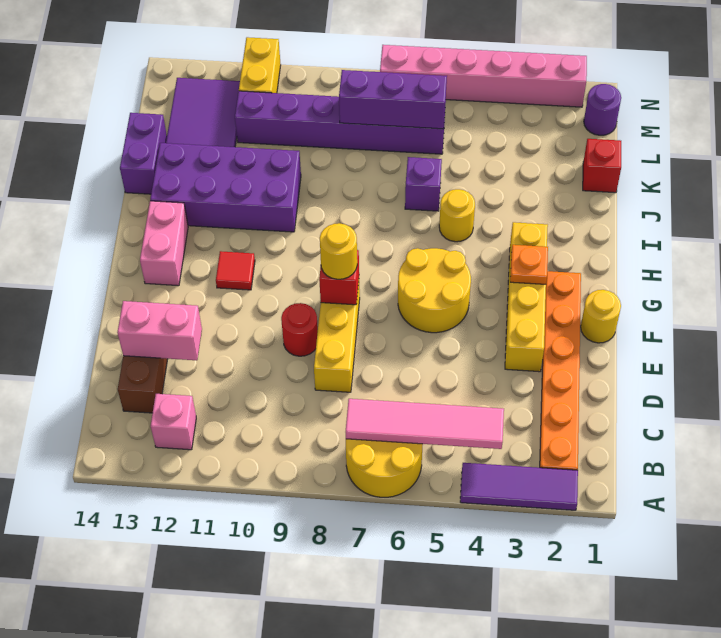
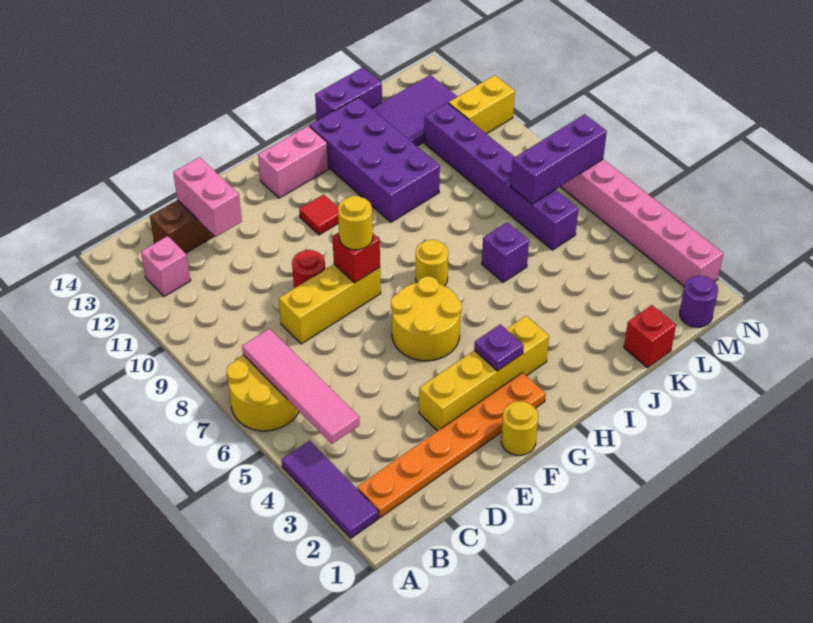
orange 1x1 plate [510,245,548,284] -> purple 1x1 plate [474,324,524,371]
yellow 1x1 round brick [439,189,475,242] -> yellow 1x1 round brick moved to [416,240,448,286]
purple 1x3 brick [339,70,447,129] -> purple 1x3 brick turned to [511,114,607,204]

